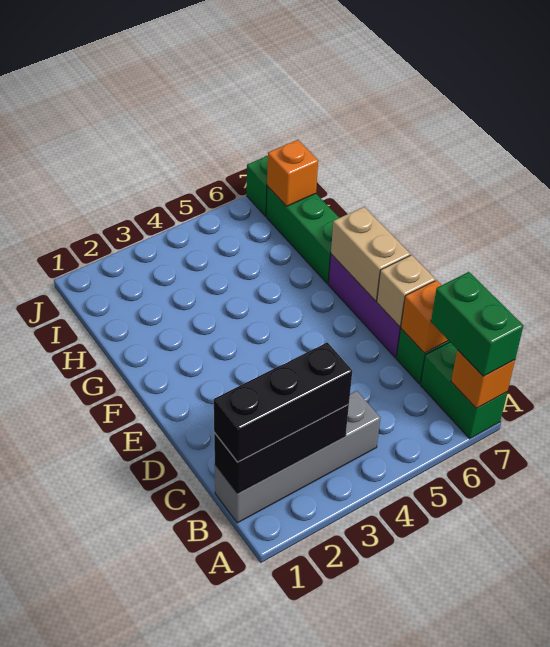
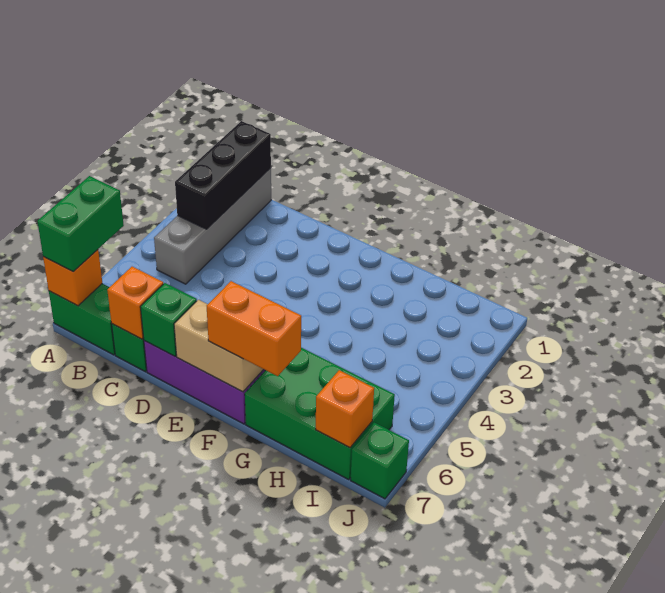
green 1x2 brick [431,272,523,376] -> green 1x2 brick turned to [37,176,124,272]
black 1x3 brick [214,342,352,462] -> none
tan 1x1 brick [377,255,435,327] -> green 1x1 brick [140,283,197,356]
none -> orange 1x2 brick [207,281,301,376]
green 1x3 brick [266,186,339,284] -> green 2x3 brick [245,348,395,480]

